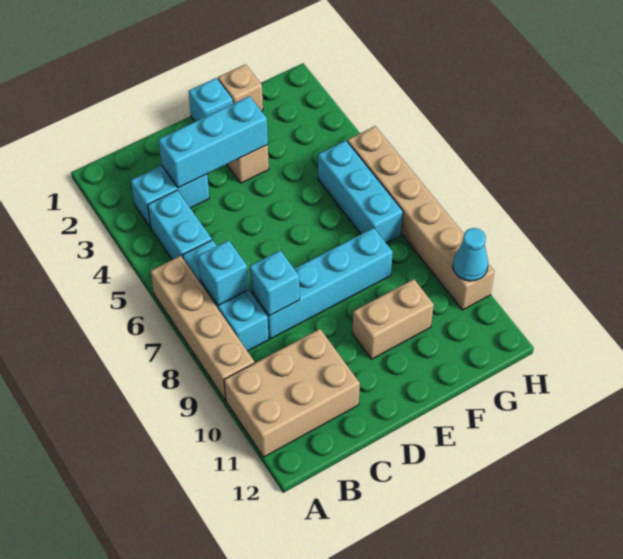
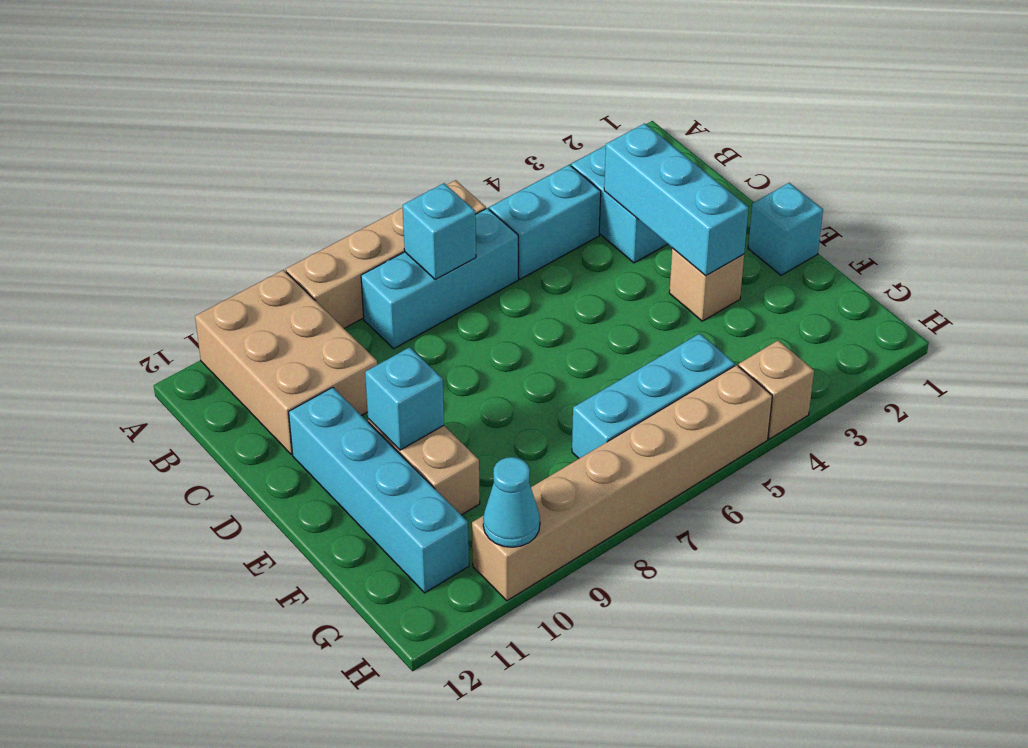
cyan 1x4 brick [251,228,393,339] -> cyan 1x4 brick moved to [289,387,469,593]
cyan 1x1 brick [250,250,300,316] -> cyan 1x1 brick moved to [365,347,444,450]
tan 1x1 brick [218,64,263,111] -> tan 1x1 brick moved to [739,340,814,439]

